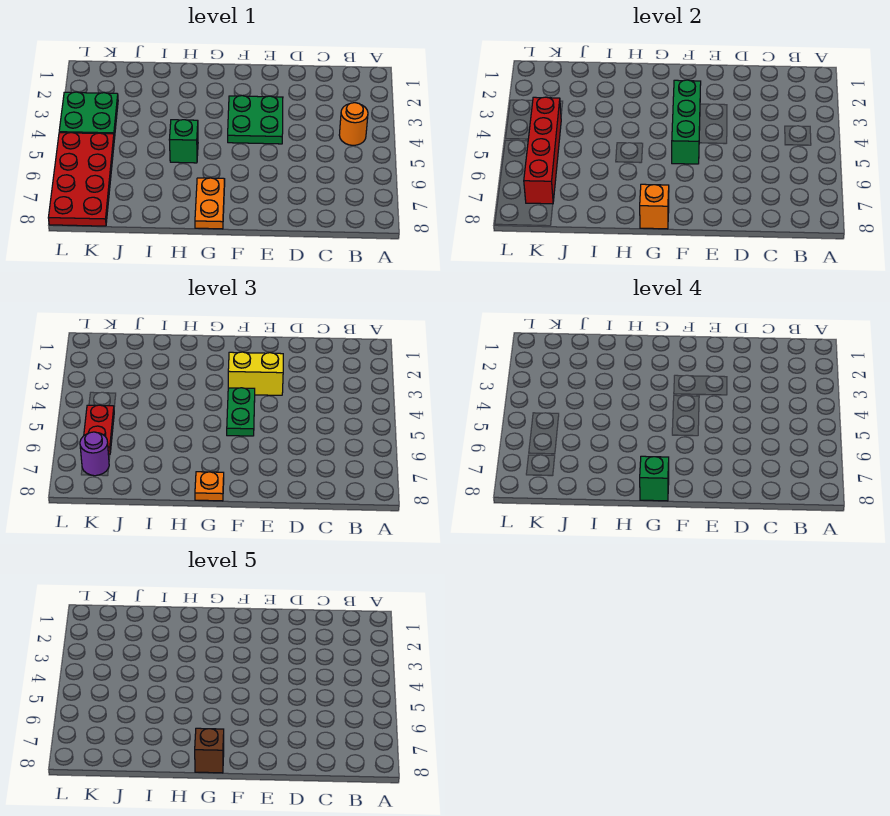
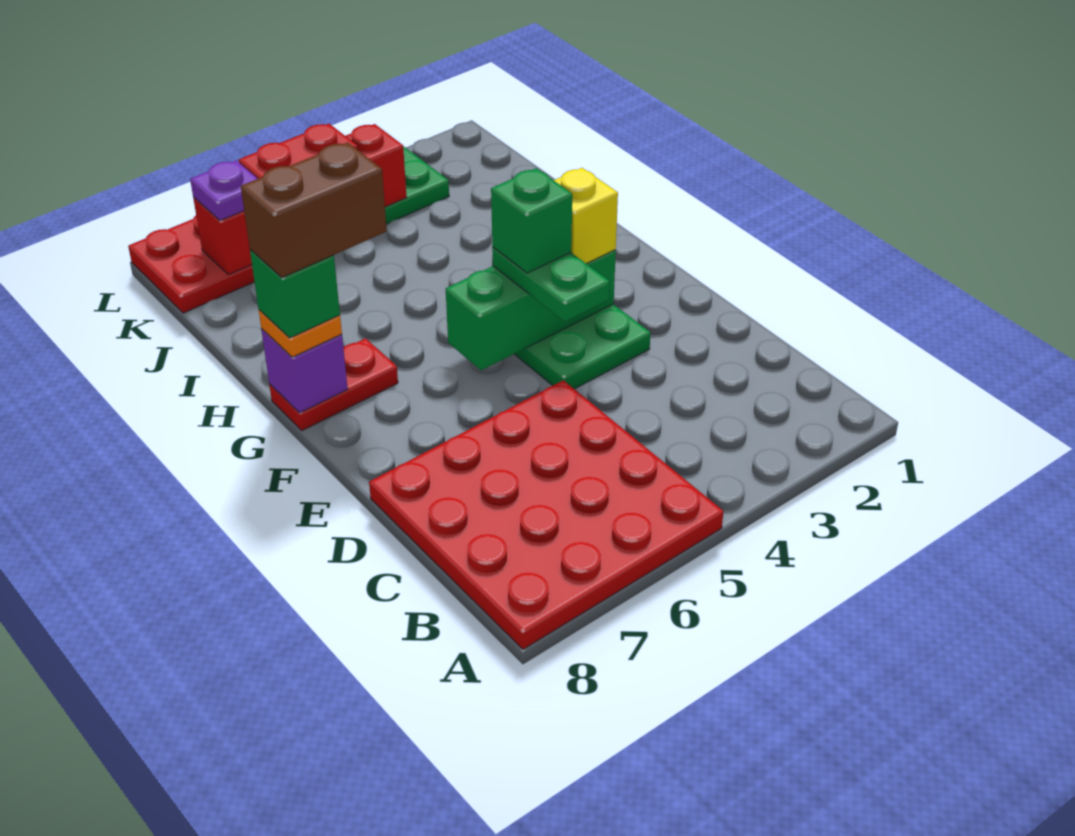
none -> red 4x4 plate [369,380,724,649]
orange 1x1 round brick [339,103,368,145] -> none
yellow 1x2 brick [228,352,283,395] -> yellow 1x1 brick [554,168,618,264]
green 1x2 plate [227,388,255,436] -> green 1x2 plate turned to [492,247,610,321]
orange 1x2 plate [195,178,225,229] -> red 1x2 plate [269,338,398,430]
orange 1x1 brick [640,184,669,229] -> purple 1x1 brick [261,328,348,413]
brown 1x1 brick [195,728,224,773] -> brown 1x2 brick [241,142,387,278]
green 1x1 brick [169,120,198,163] -> green 1x1 brick moved to [491,168,572,273]
purple 1x1 round brick [80,432,109,476] -> purple 1x1 plate [190,160,258,220]

